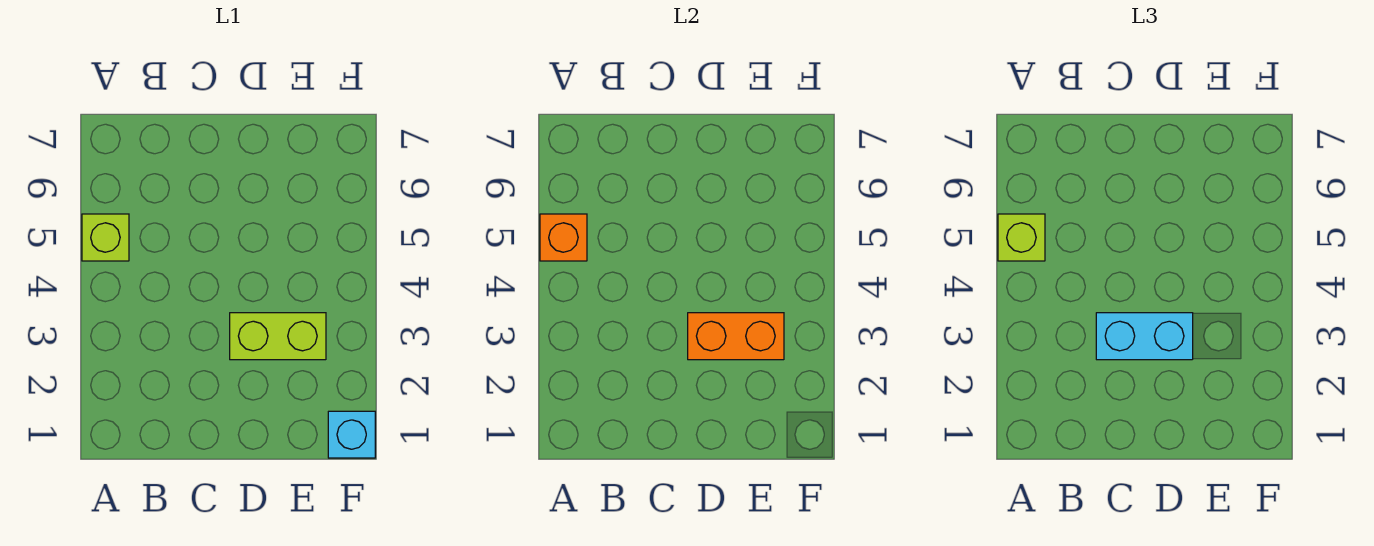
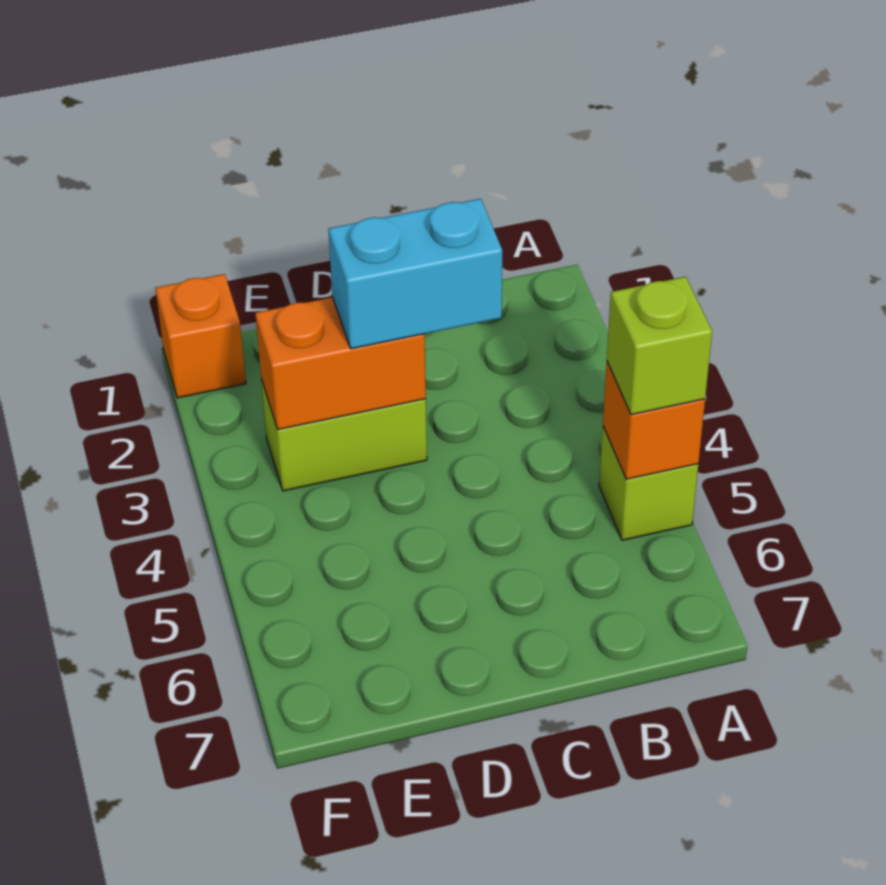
cyan 1x1 brick [328,411,375,458] -> orange 1x1 brick [155,274,246,398]

